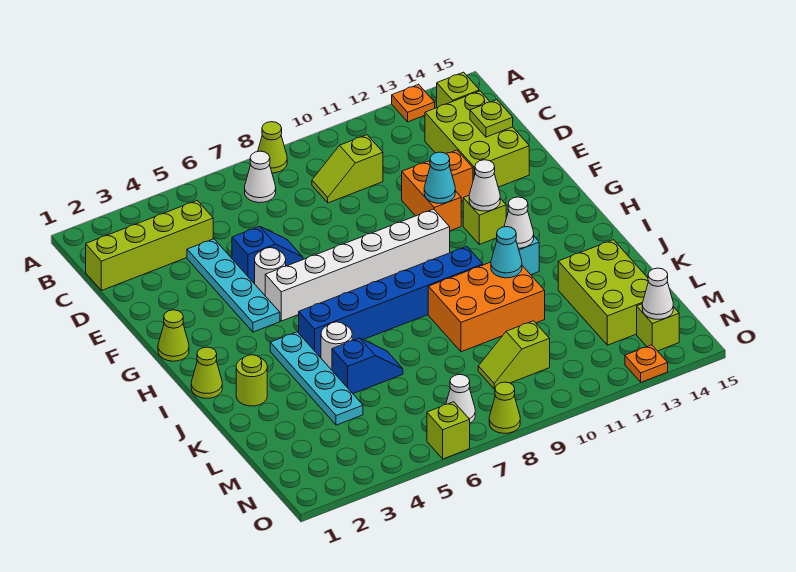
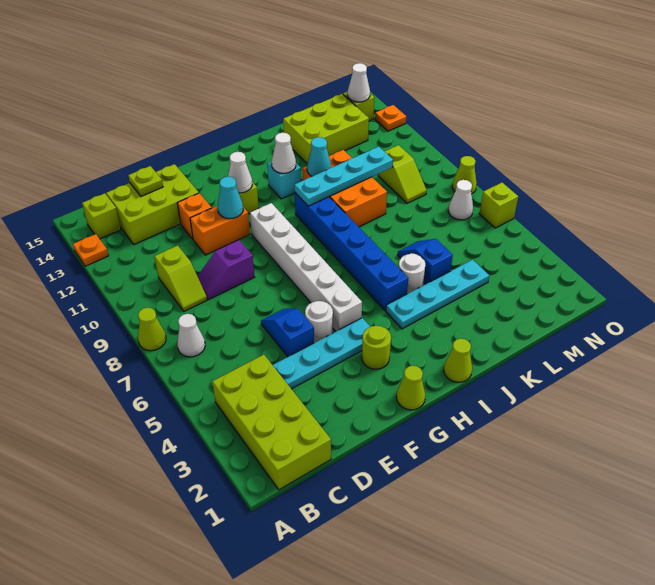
lime 1x4 brick [86,200,213,291] -> lime 2x4 brick [212,355,331,490]
none -> purple 1x2 slope [197,240,254,300]
none -> cyan 1x4 plate [294,147,393,206]
lime 1x1 round brick [236,355,267,406] -> lime 1x1 round brick moved to [362,326,391,369]

